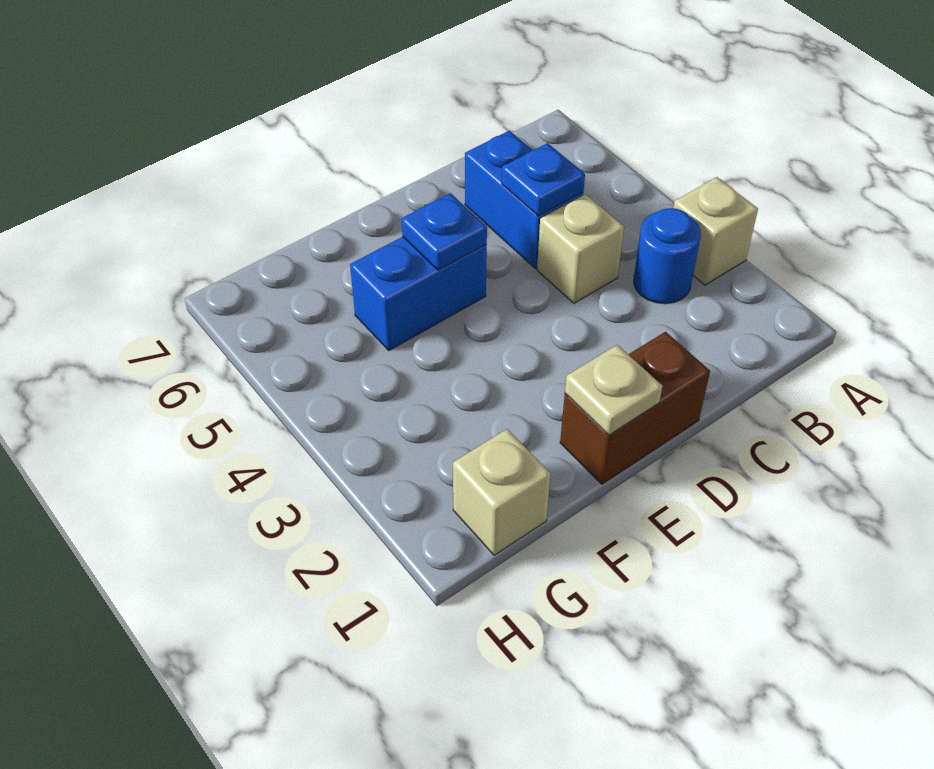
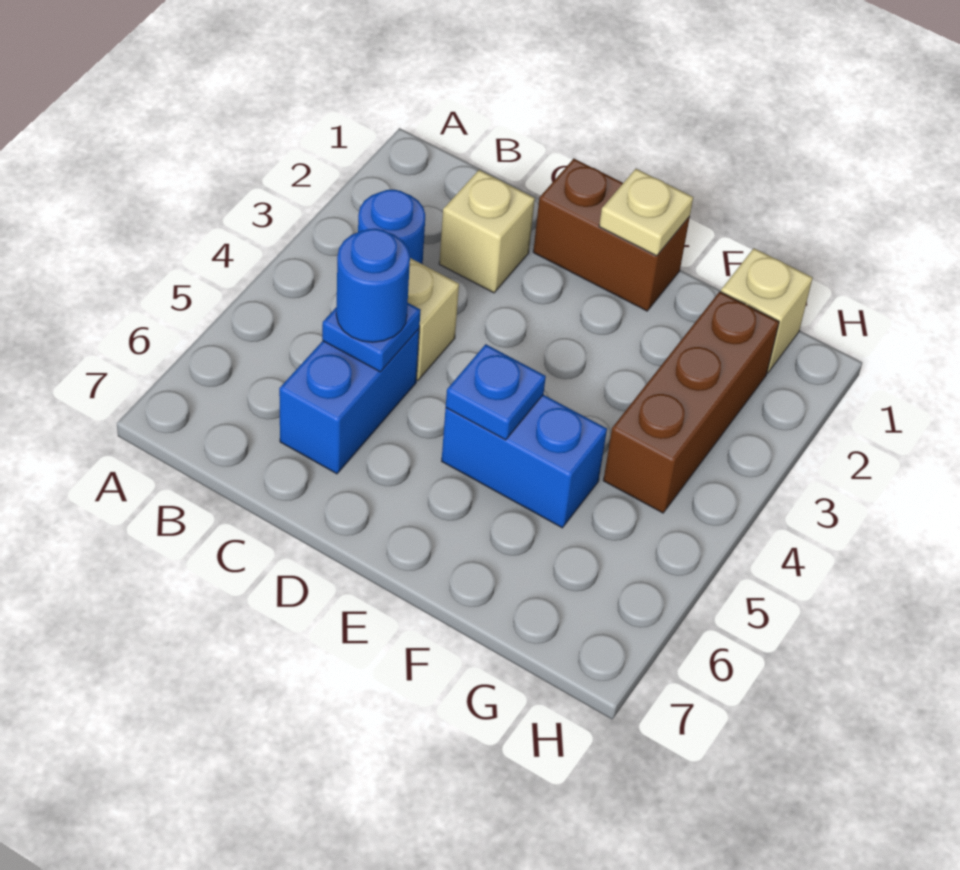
tan 1x1 brick [673,177,758,285] -> tan 1x1 brick moved to [439,170,535,293]
none -> blue 1x1 round brick [336,229,410,342]
none -> brown 1x3 brick [603,292,779,513]

